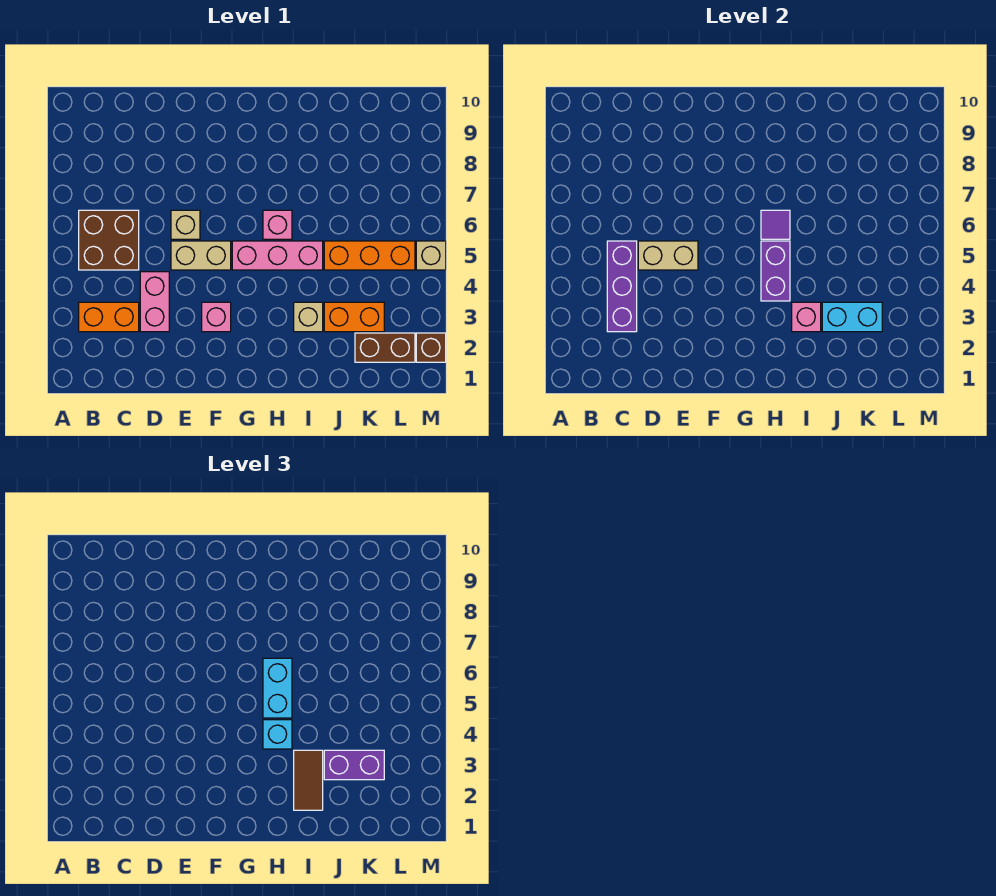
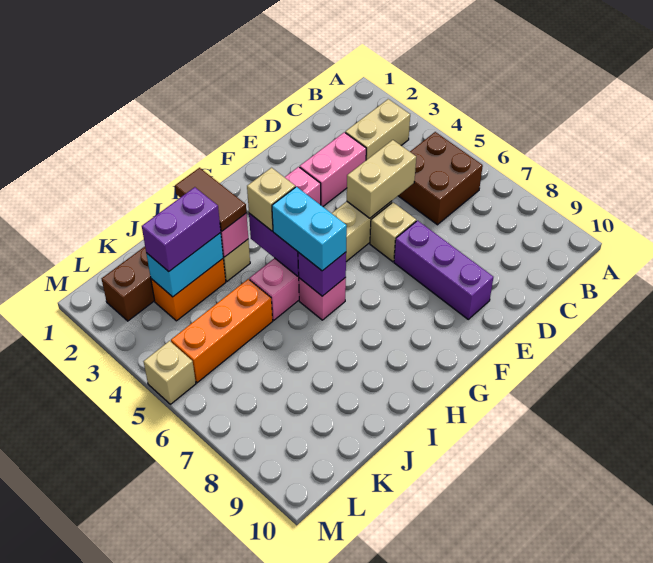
orange 1x2 brick [79,302,139,332] -> tan 1x2 brick [345,99,410,160]
purple 1x3 brick [607,241,637,332] -> purple 1x3 brick moved to [394,221,493,319]
pink 1x2 brick [140,272,169,332] -> pink 1x2 brick turned to [300,132,366,207]
cyan 1x1 brick [263,720,292,749] -> tan 1x1 brick [247,168,295,231]
purple 1x1 tile [761,210,790,239] -> purple 1x1 brick [298,252,346,296]
brown 1x1 brick [416,333,446,362] -> none

